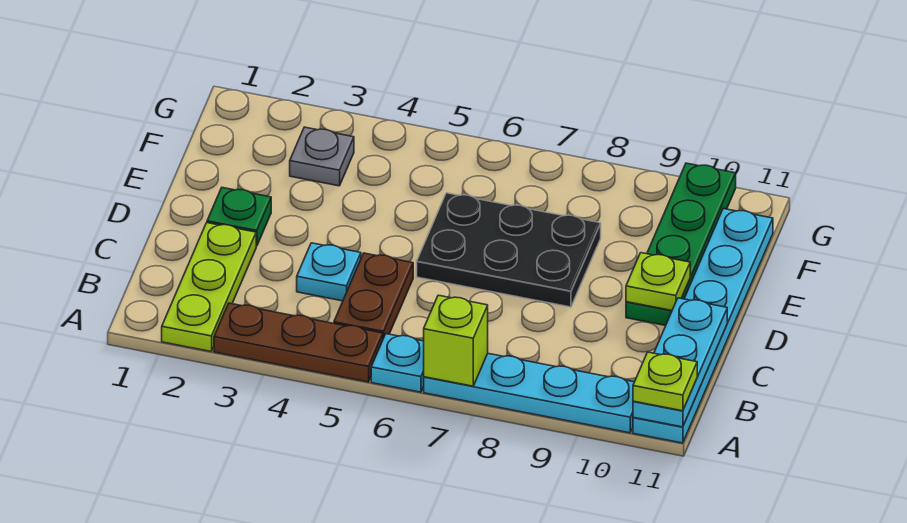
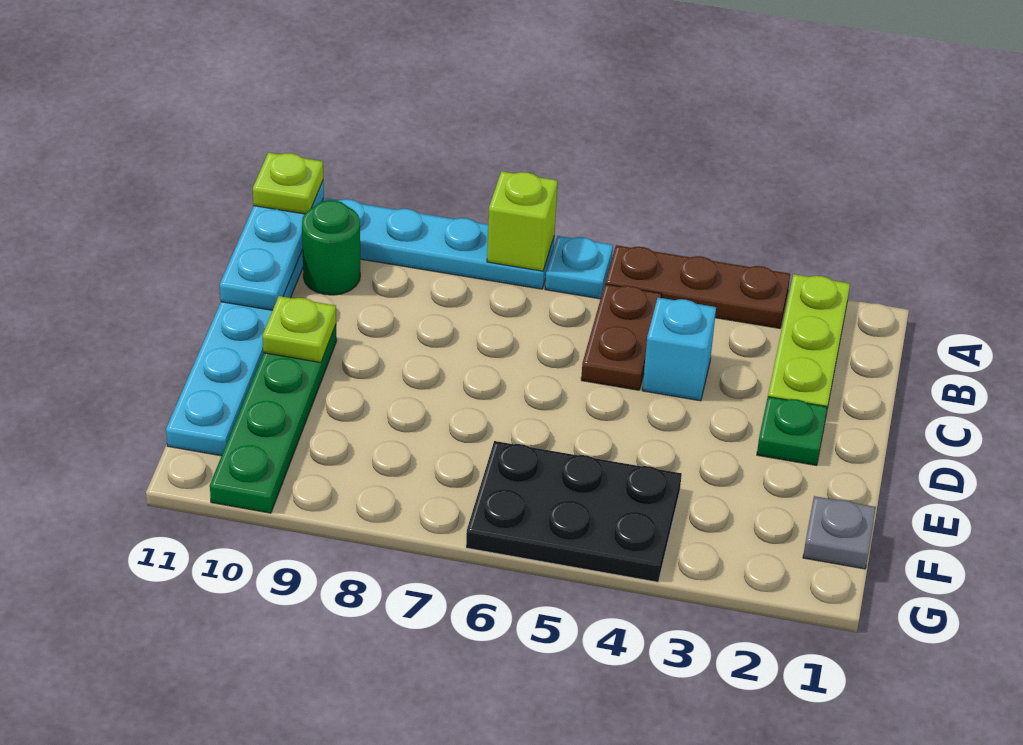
none -> green 1x1 round brick [302,200,360,295]
cyan 1x1 plate [297,243,361,301] -> cyan 1x1 brick [642,298,716,401]
black 2x3 plate [417,193,601,307] -> black 2x3 plate moved to [466,441,682,582]
grey 1x1 plate [290,127,354,186] -> grey 1x1 plate moved to [803,496,876,569]

